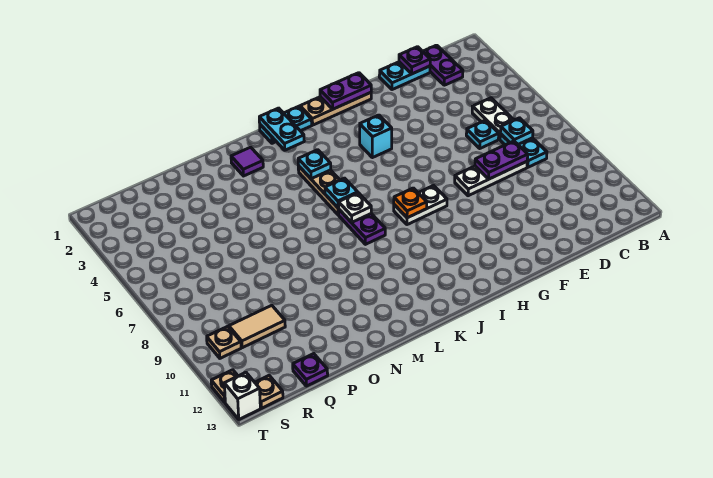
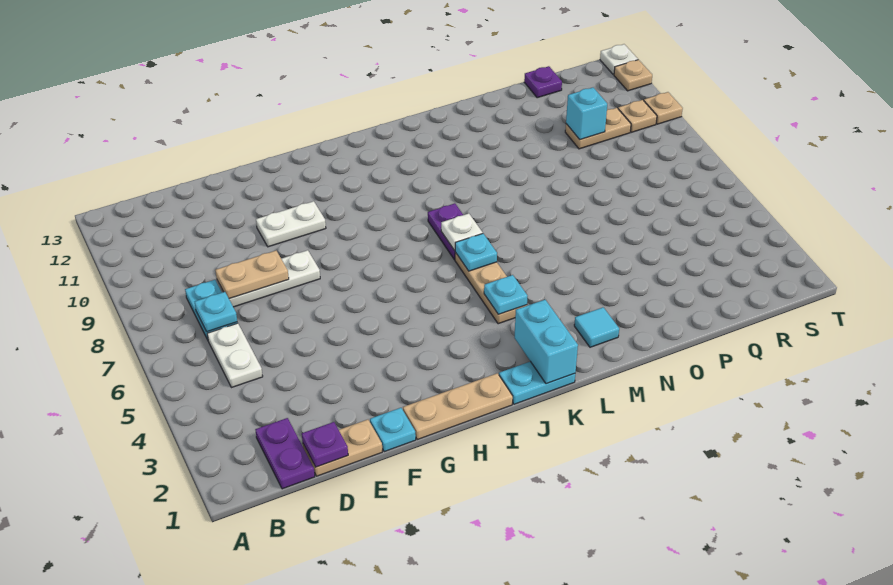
cyan 1x2 plate [379,62,430,90] -> tan 1x2 plate [303,420,382,476]
cyan 1x1 plate [466,120,499,148] -> cyan 1x1 plate moved to [370,408,416,452]
purple 1x2 plate [475,141,528,179] -> tan 1x2 plate [216,251,289,299]
purple 1x2 plate [320,73,371,109] -> none
cyan 1x1 brick [360,115,392,158] -> cyan 1x1 brick moved to [566,88,607,140]
white 1x2 plate [394,186,447,225] -> white 1x2 plate moved to [256,201,326,247]
orange 1x1 plate [394,188,427,218] -> none
cyan 1x2 plate [259,108,304,150] -> cyan 1x2 brick [515,300,578,384]
purple 1x1 tile [231,147,263,176] -> cyan 1x1 tile [574,307,619,347]
tan 1x2 tile [229,305,285,348] -> tan 1x2 plate [565,108,631,149]
tan 1x1 plate [255,376,283,408] -> tan 1x1 plate moved to [644,92,683,124]
white 1x1 brick [224,372,260,419] -> white 1x1 plate [600,44,638,75]

